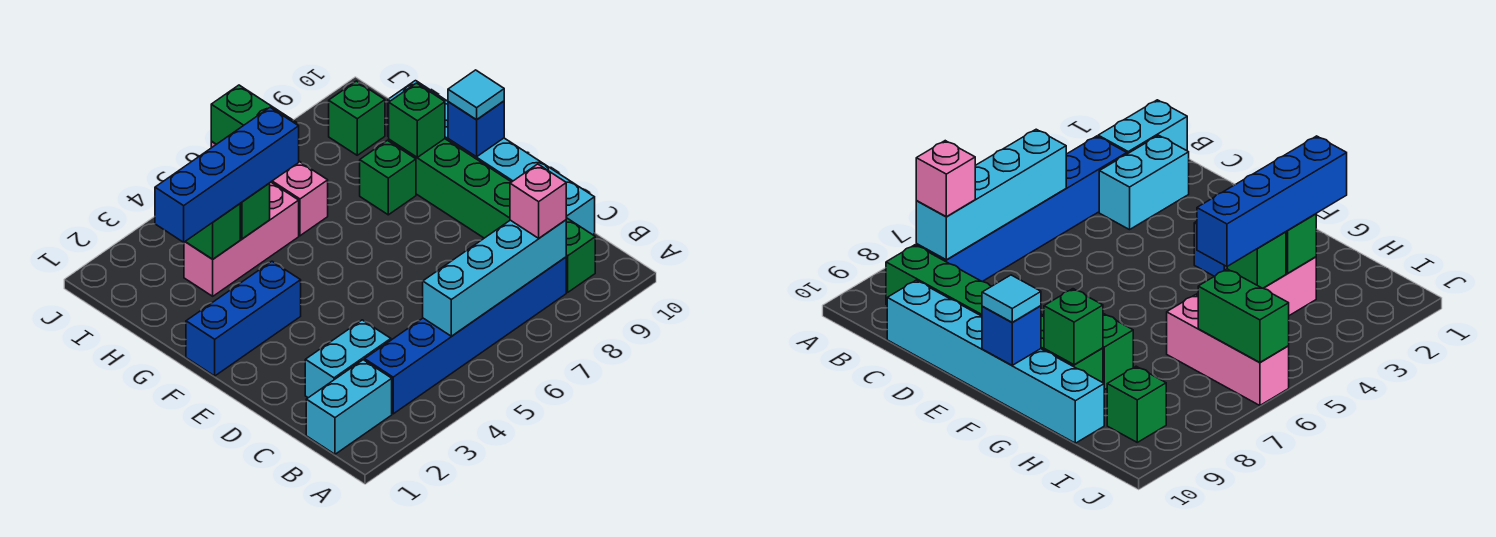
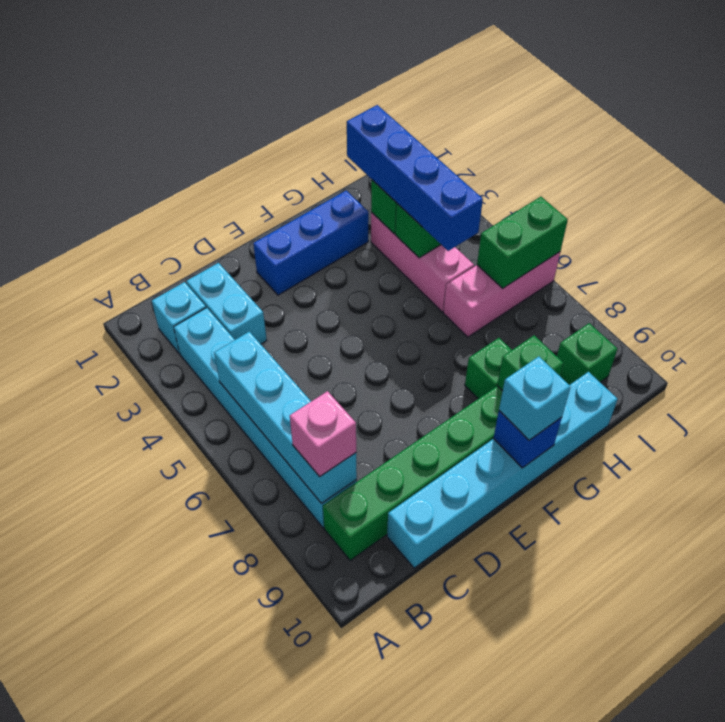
cyan 1x2 brick [306,360,392,454] -> cyan 1x1 brick [152,282,206,354]
blue 1x6 brick [365,257,566,414] -> cyan 1x6 brick [174,308,357,528]
blue 1x3 brick [186,261,301,376] -> blue 1x3 brick turned to [253,191,369,295]
cyan 1x1 tile [448,70,504,120] -> cyan 1x1 brick [499,356,571,440]

